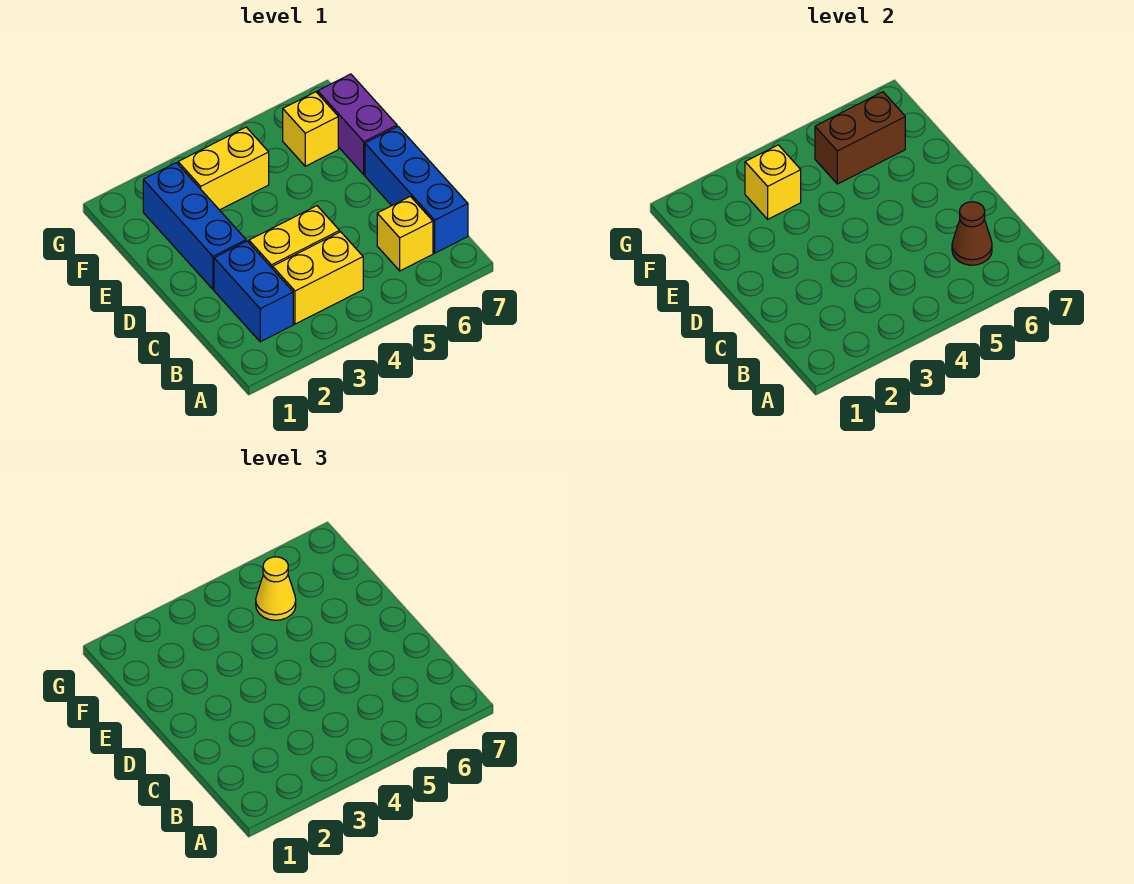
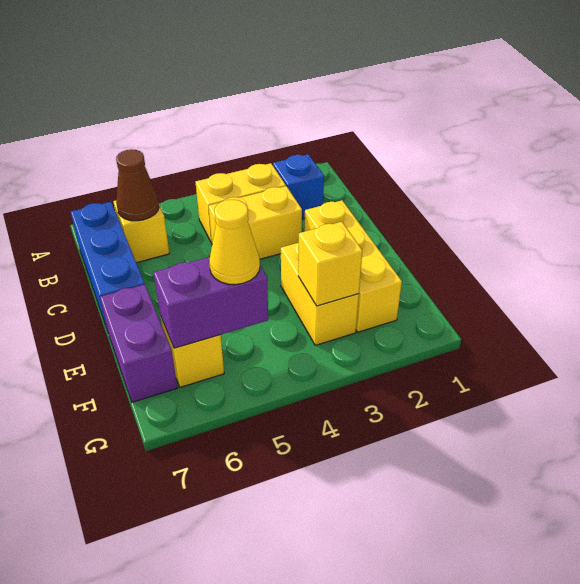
blue 1x2 brick [214,241,293,342] -> blue 1x1 brick [273,154,324,219]
blue 1x3 brick [143,163,246,289] -> yellow 1x3 brick [305,200,402,332]
yellow 1x2 brick [178,127,269,210] -> yellow 1x2 brick turned to [281,243,359,345]
brown 1x2 brick [815,92,905,184] -> purple 1x2 brick [153,257,268,348]

